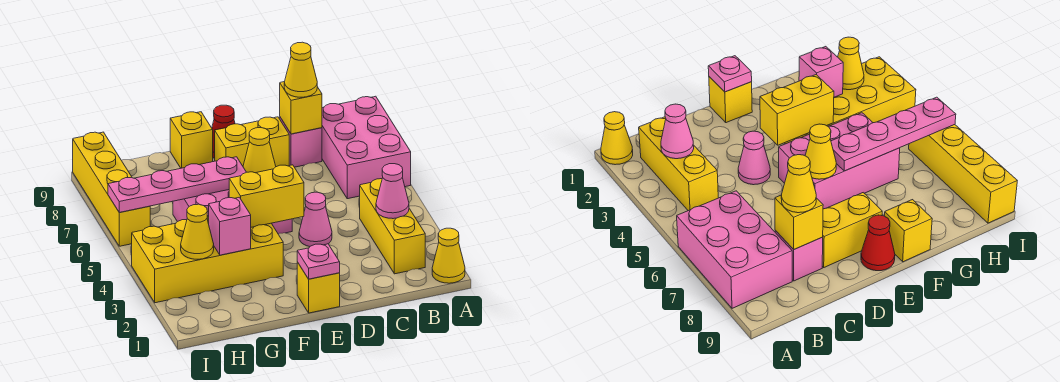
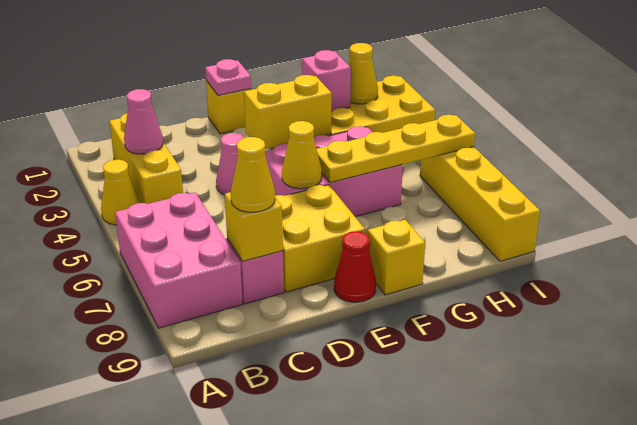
yellow 1x1 cone [432,228,465,283] -> yellow 1x1 cone moved to [101,160,139,225]
yellow 1x2 brick [215,117,289,167] -> yellow 2x2 brick [275,185,365,292]
pink 1x4 plate [108,157,246,213] -> yellow 1x4 plate [317,115,475,183]

